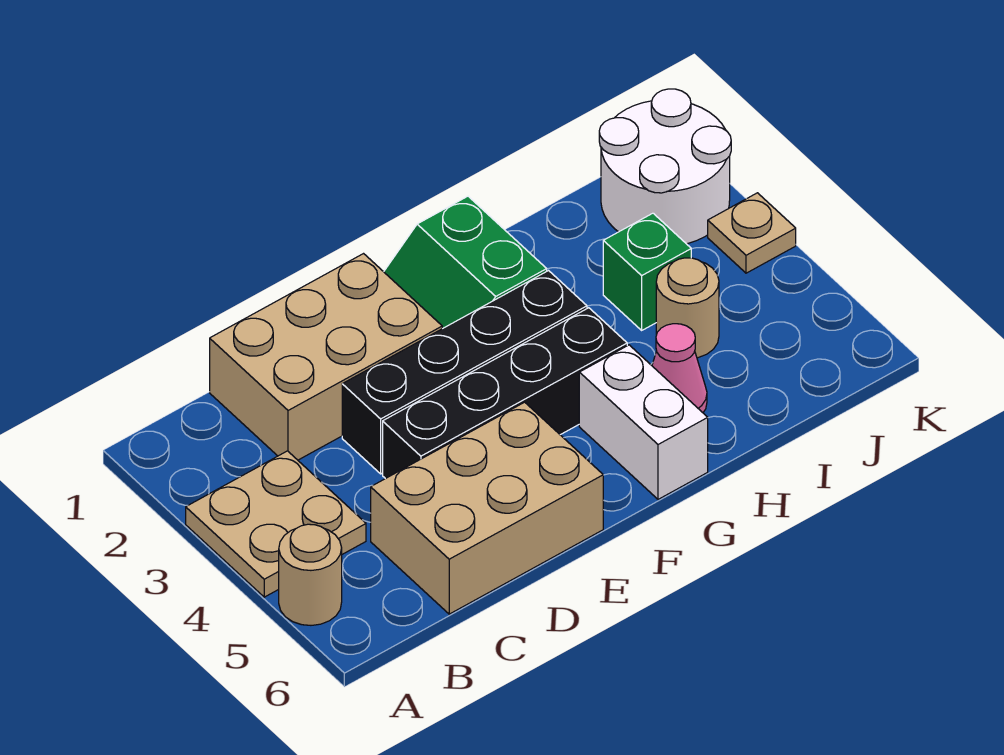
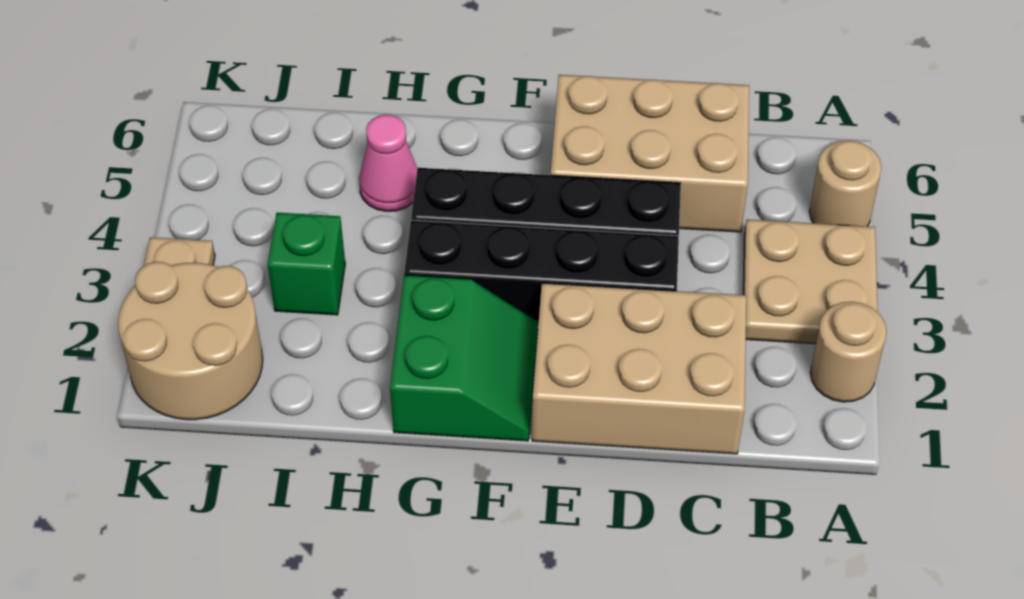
white 1x2 brick [579,345,708,499] -> none
tan 1x1 round brick [656,258,719,358] -> tan 1x1 round brick moved to [810,302,887,402]
white 2x2 round brick [599,89,731,244] -> tan 2x2 round brick [118,262,263,420]

